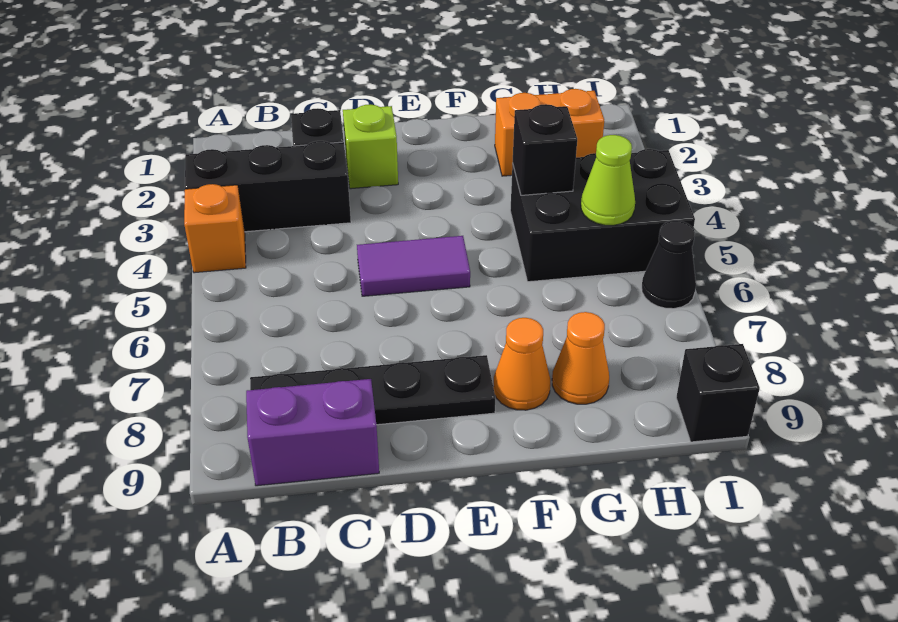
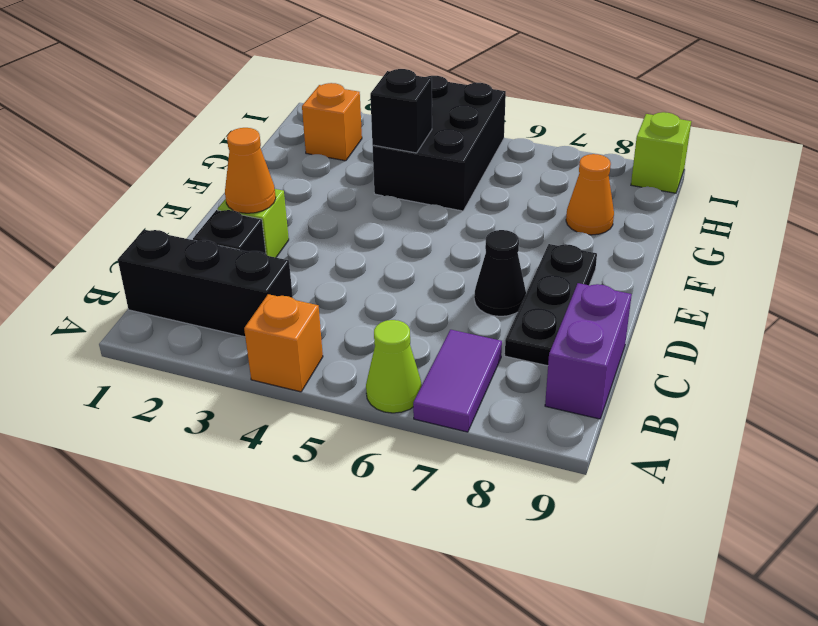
black 1x3 brick [185,141,351,232] -> black 1x3 brick turned to [118,230,293,337]
black 1x4 plate [250,355,495,425] -> black 1x3 plate [505,244,597,366]
purple 1x2 tile [357,236,470,296] -> purple 1x2 tile moved to [413,330,502,432]
orange 1x1 cone [493,318,550,410] -> orange 1x1 cone moved to [225,128,276,213]
orange 1x2 brick [495,89,605,176] -> orange 1x1 brick [302,83,362,161]
lime 1x1 cone [581,135,635,225] -> lime 1x1 cone moved to [366,320,422,413]
black 1x1 cone [642,221,696,309] -> black 1x1 cone moved to [474,230,526,316]
black 1x1 brick [676,344,760,442] -> lime 1x1 brick [631,112,691,193]

